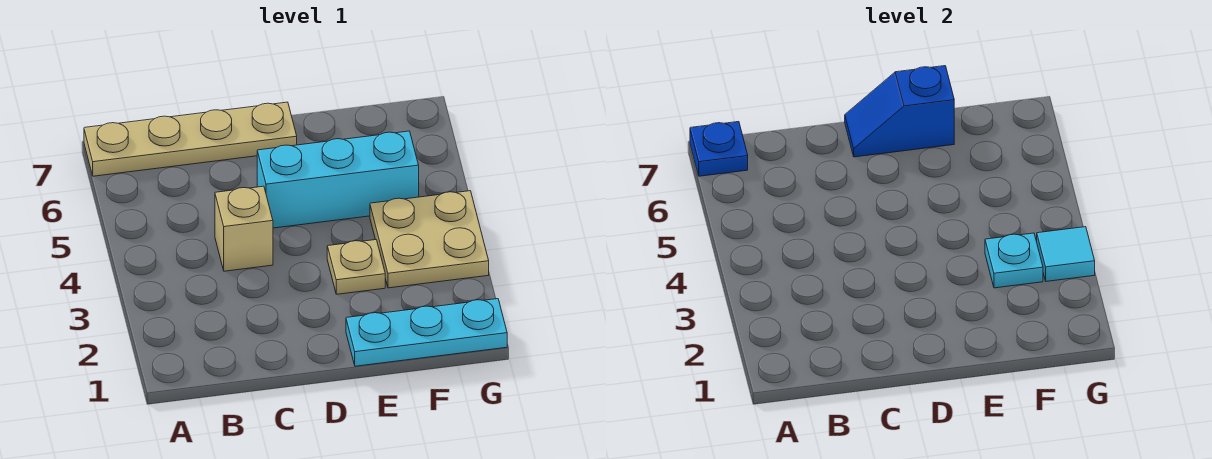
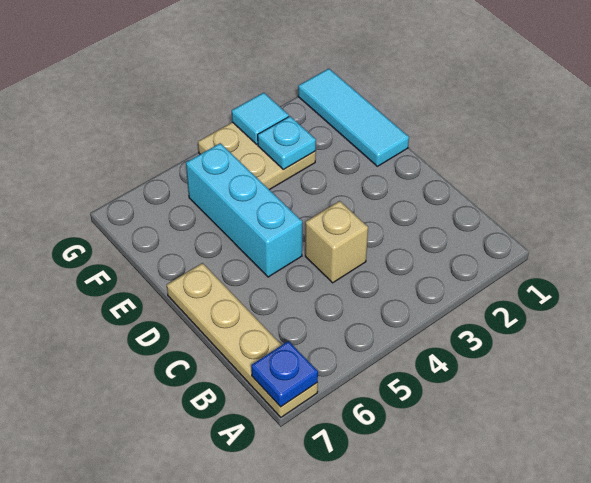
blue 1x2 slope [845,66,954,157] -> none
cyan 1x3 plate [346,299,507,366] -> cyan 1x3 tile [298,69,409,166]
tan 1x1 plate [327,240,385,294] -> none

